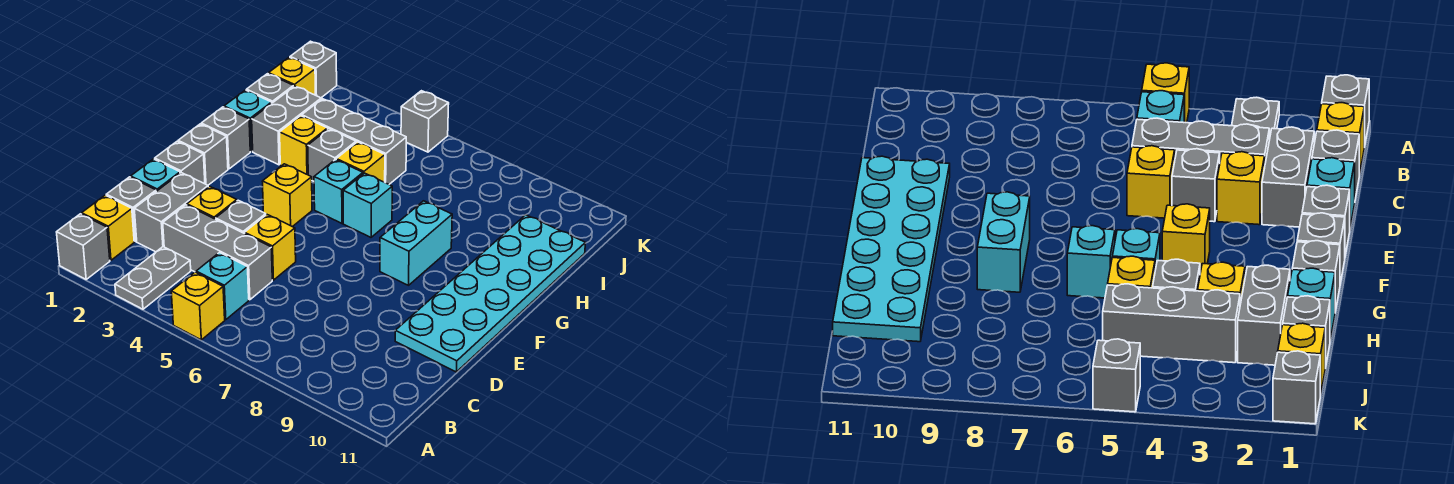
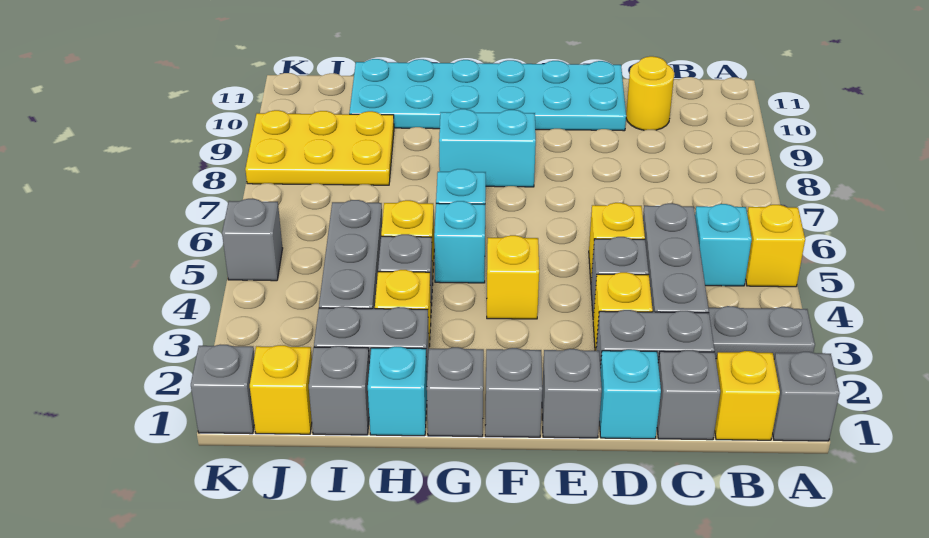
none -> yellow 1x1 round brick [626,56,674,130]
none -> yellow 2x3 plate [245,110,394,185]

